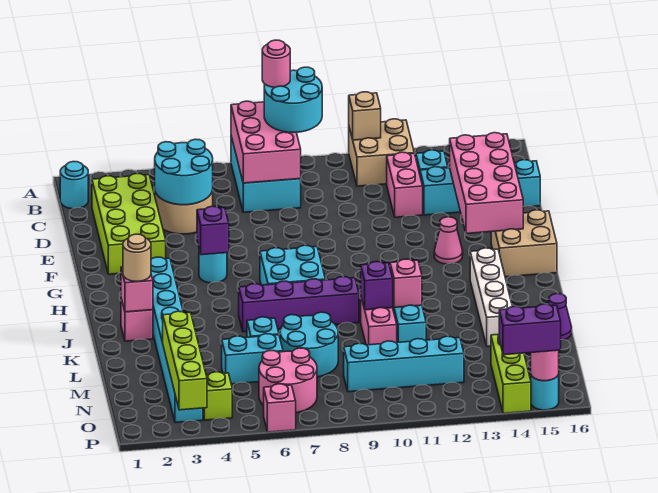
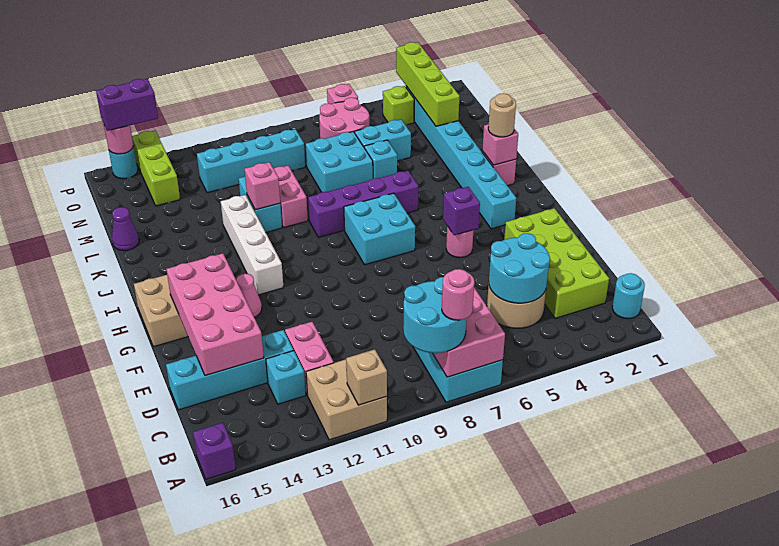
cyan 1x1 round brick [199,249,227,283] -> pink 1x1 round brick [446,226,473,258]
white 1x4 brick [470,248,512,347] -> white 1x4 brick moved to [221,195,284,295]
purple 1x1 brick [361,262,393,310] -> purple 1x1 brick moved to [193,423,236,479]
cyan 2x2 round brick [280,312,338,377] -> cyan 2x2 brick [306,132,373,192]

